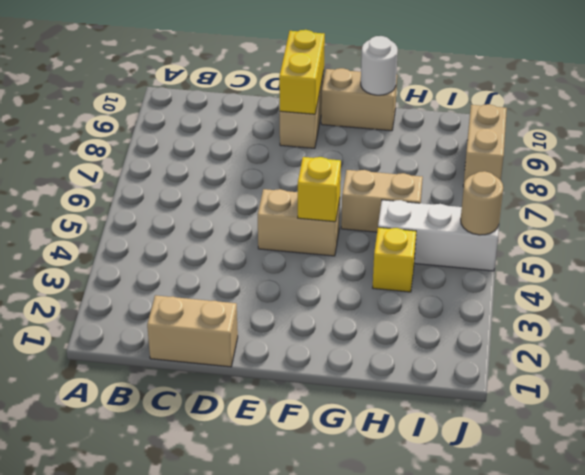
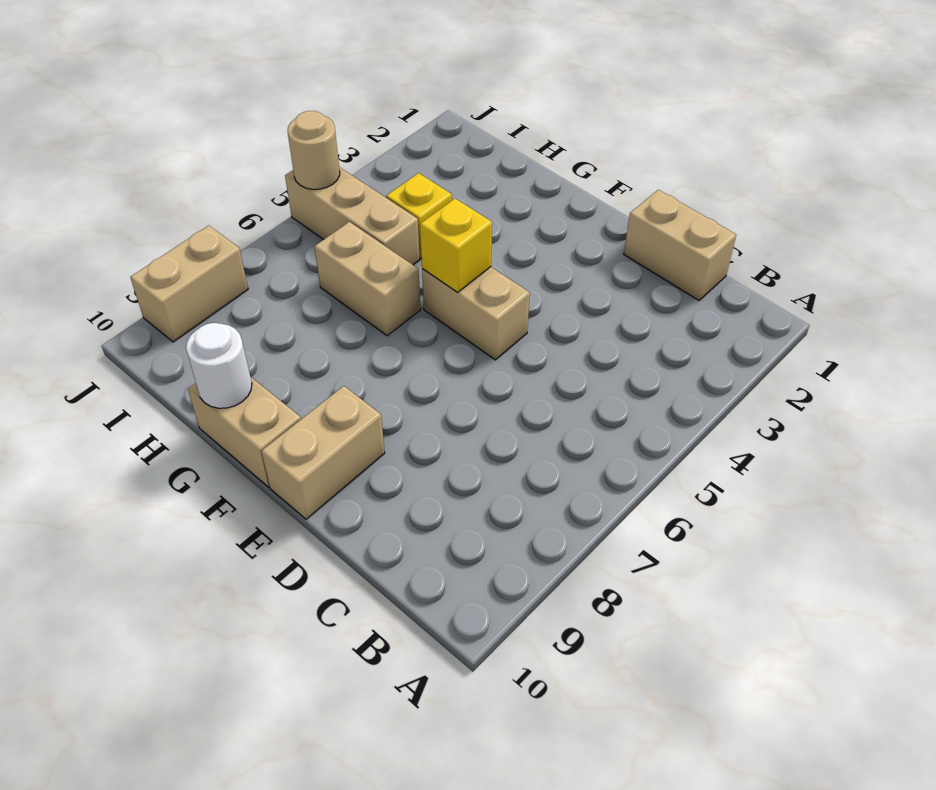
yellow 1x2 brick [279,30,325,114] -> none
white 1x3 brick [378,200,499,271] -> tan 1x3 brick [285,167,420,265]

